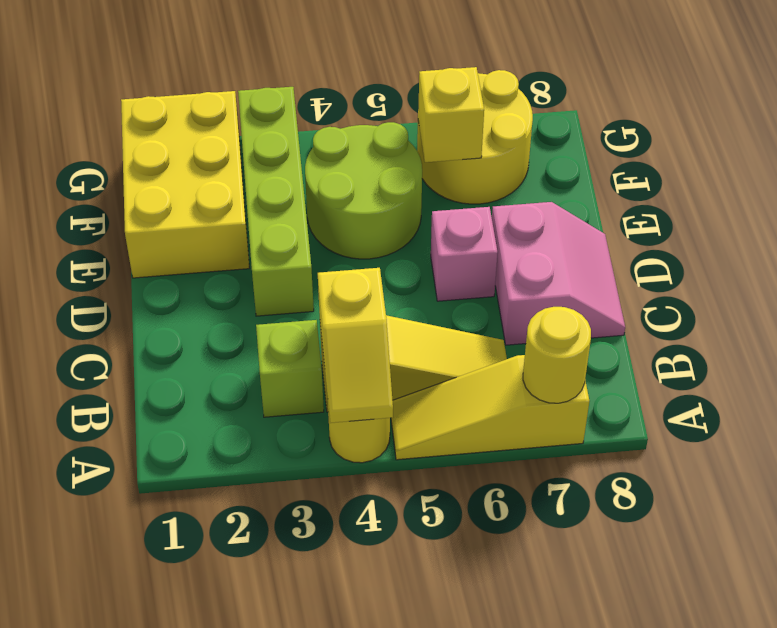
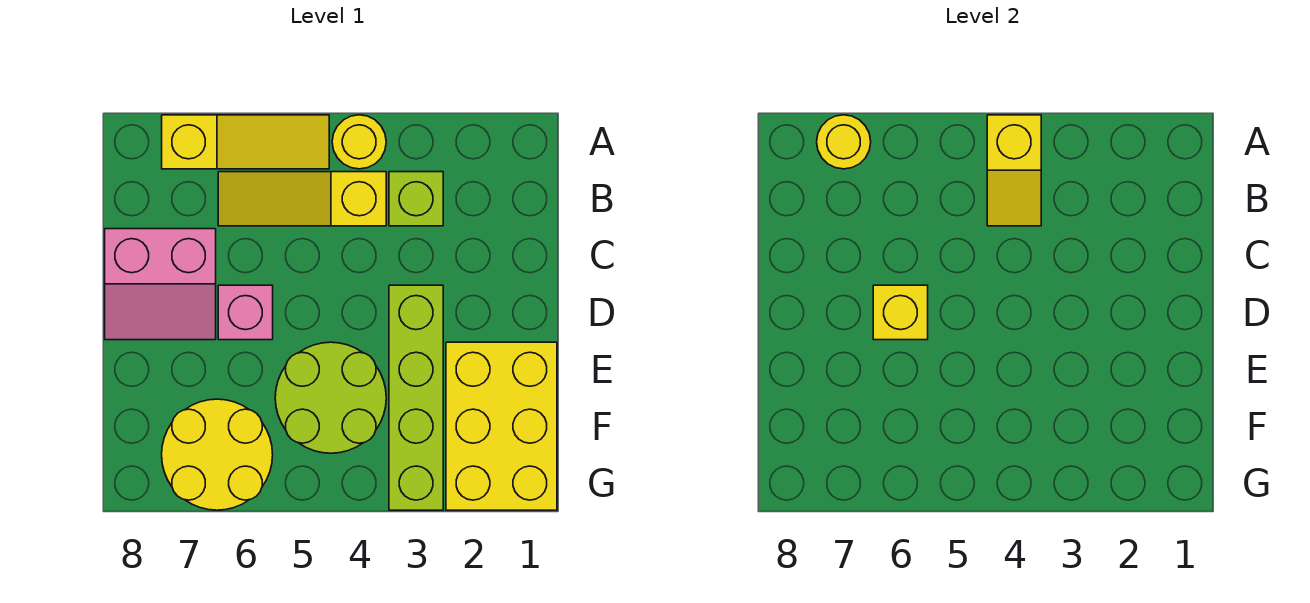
yellow 1x2 slope [318,268,393,423] -> yellow 1x2 slope turned to [987,115,1041,226]
pink 2x2 slope [492,202,625,345] -> pink 2x2 slope turned to [105,229,216,340]
yellow 1x1 brick [418,67,484,162] -> yellow 1x1 brick moved to [873,285,928,340]

